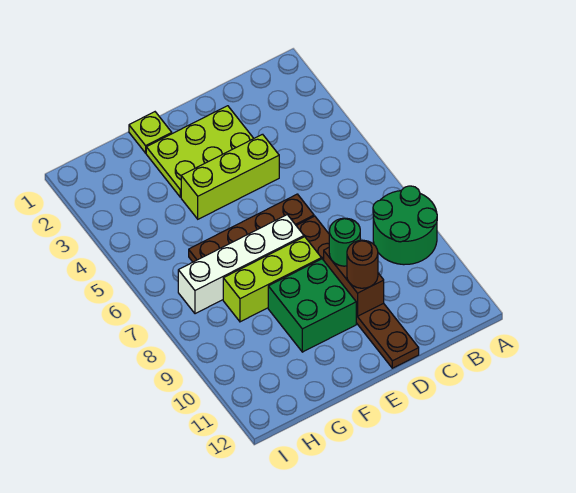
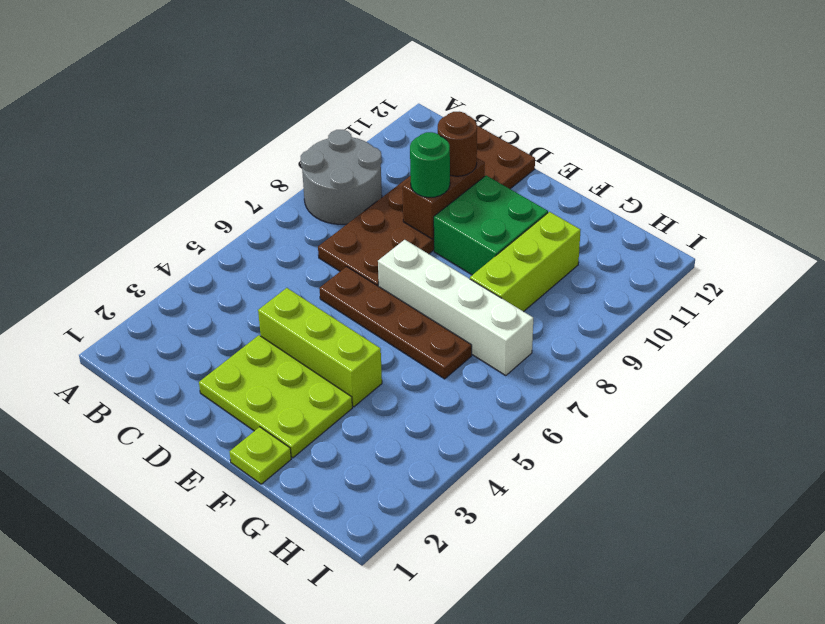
green 2x2 round brick [373,186,437,265] -> grey 2x2 round brick [301,130,382,224]
brown 1x6 plate [296,216,419,368] -> brown 2x6 plate [318,126,535,286]
lime 1x3 brick [223,237,321,322] -> lime 1x3 brick turned to [470,212,581,312]

